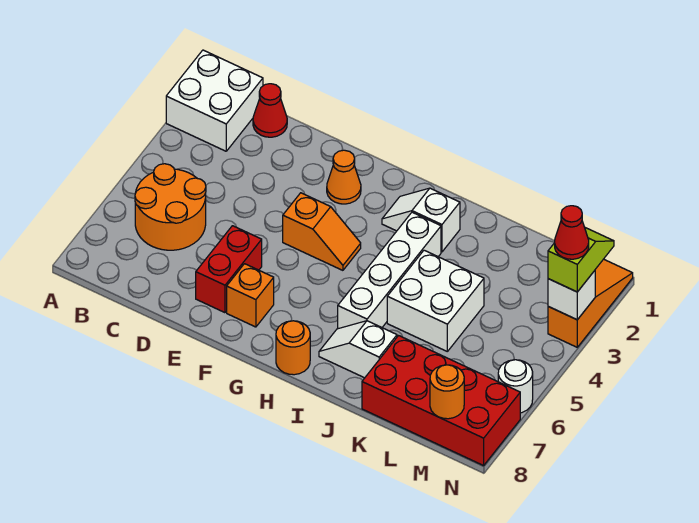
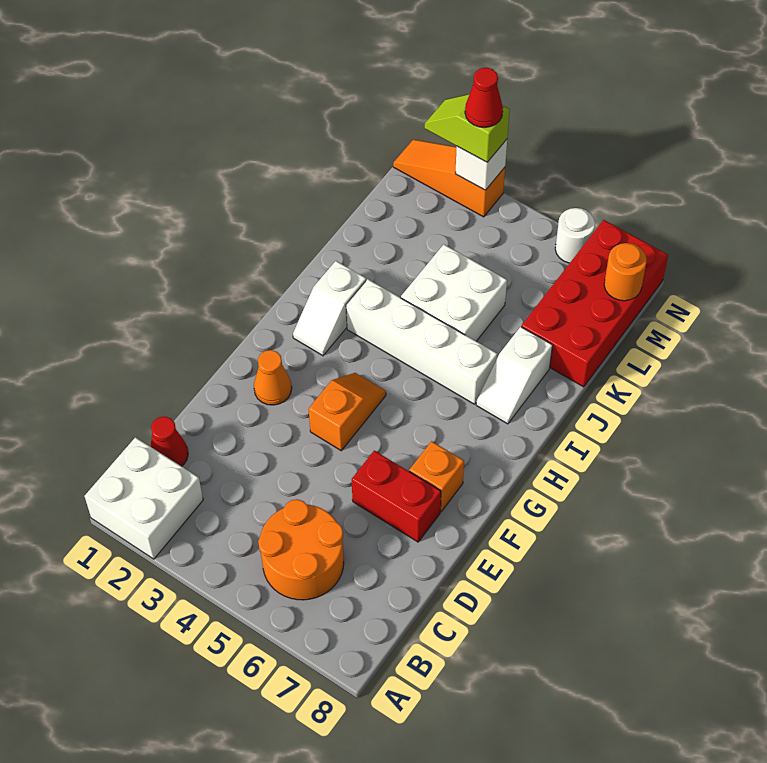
orange 1x1 round brick [276,321,310,375] -> none

